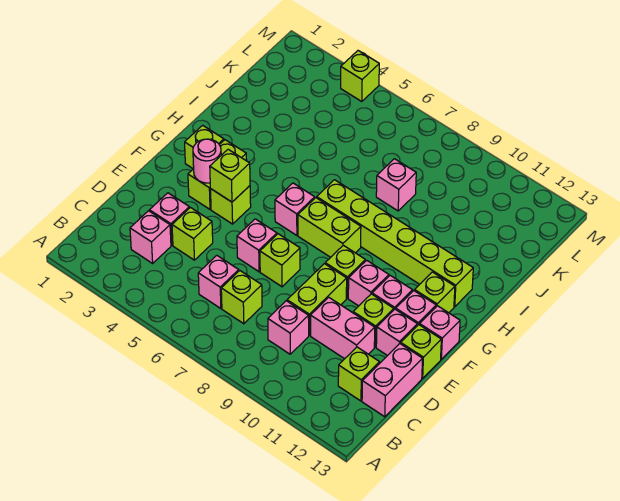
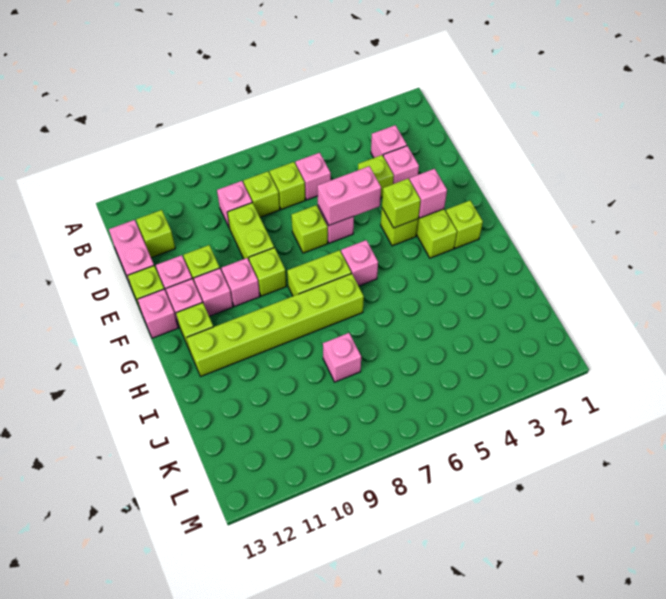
pink 1x2 brick [311,297,375,359] -> pink 1x2 brick moved to [317,166,381,225]
pink 1x1 round brick [193,139,221,183] -> pink 1x1 brick [410,169,447,218]
lime 1x1 brick [341,51,379,102] -> lime 1x1 brick moved to [243,171,280,217]

